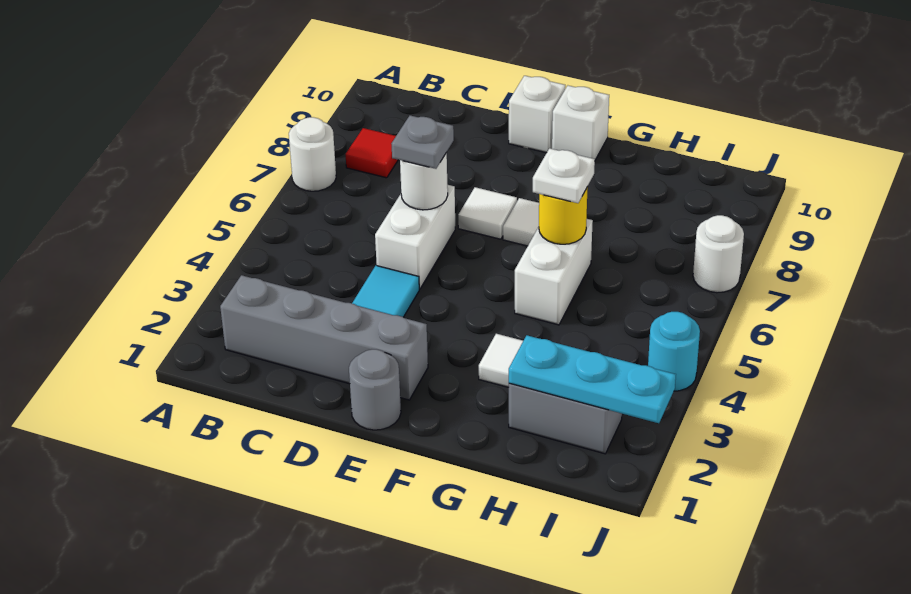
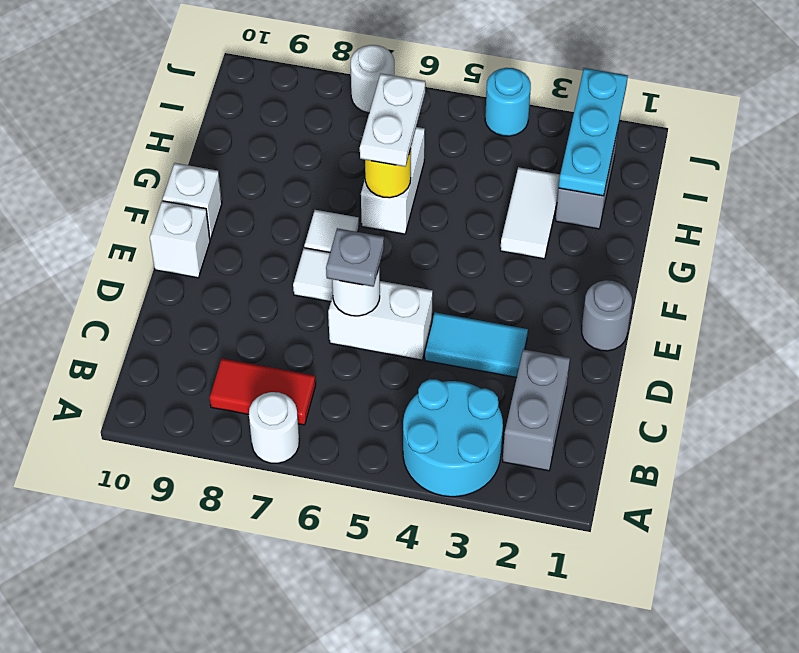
none -> cyan 2x2 round brick [403,379,503,497]
grey 1x4 brick [220,275,428,400] -> grey 1x2 brick [503,349,570,471]
red 1x1 tile [345,128,398,178] -> red 1x2 tile [210,358,316,425]
white 1x2 brick [515,219,593,325] -> white 1x2 brick turned to [361,127,425,234]
white 1x1 plate [533,148,595,203] -> white 1x2 plate [360,74,425,167]

